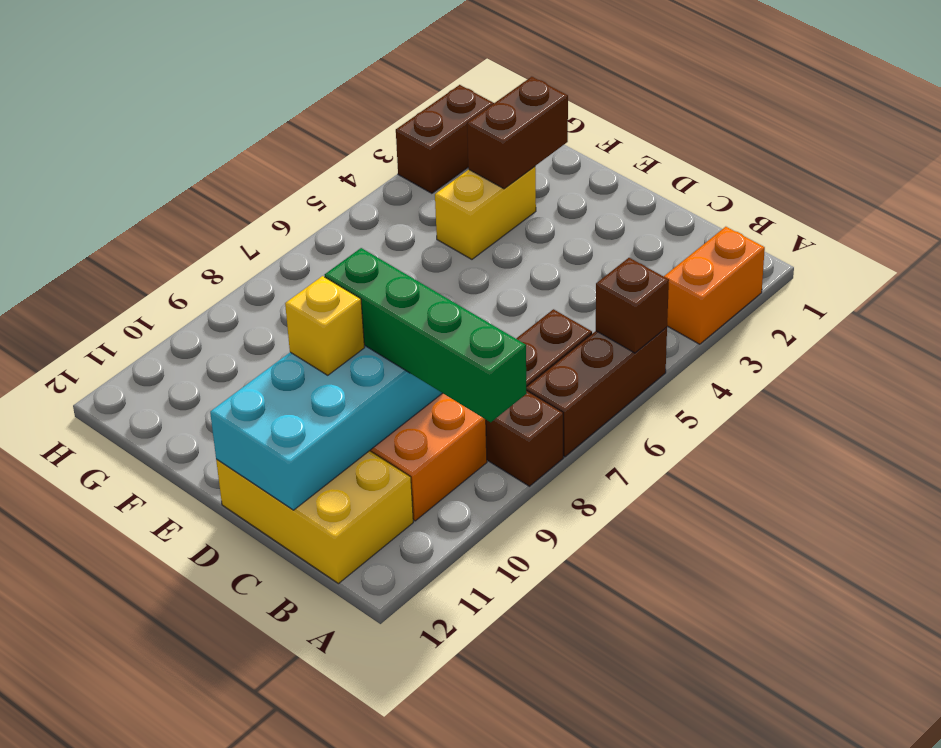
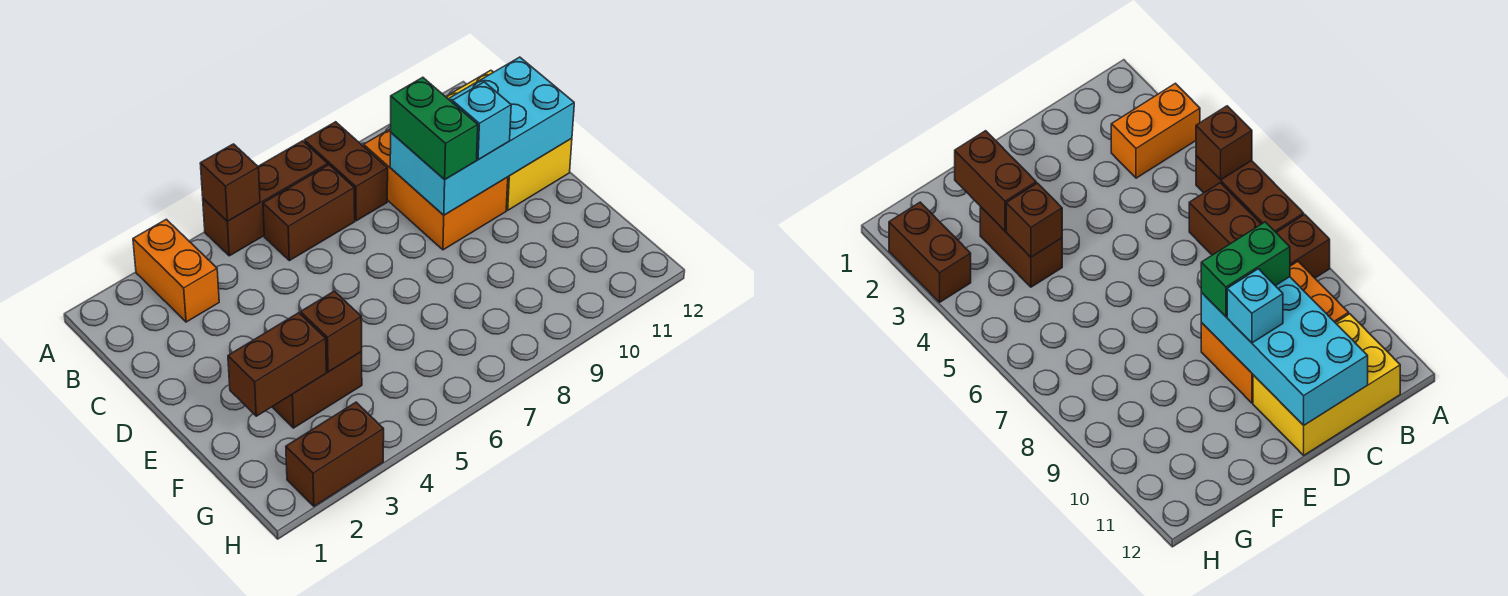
orange 1x2 brick [664,227,765,344] -> orange 1x2 brick turned to [133,219,219,322]
green 1x4 brick [325,248,527,422] -> green 1x2 brick [391,77,478,180]
yellow 1x1 brick [285,276,365,375] -> cyan 1x1 brick [452,82,511,160]
yellow 1x2 brick [435,166,536,259] -> brown 1x2 brick [272,352,362,428]
none -> brown 1x1 brick [301,291,362,372]

